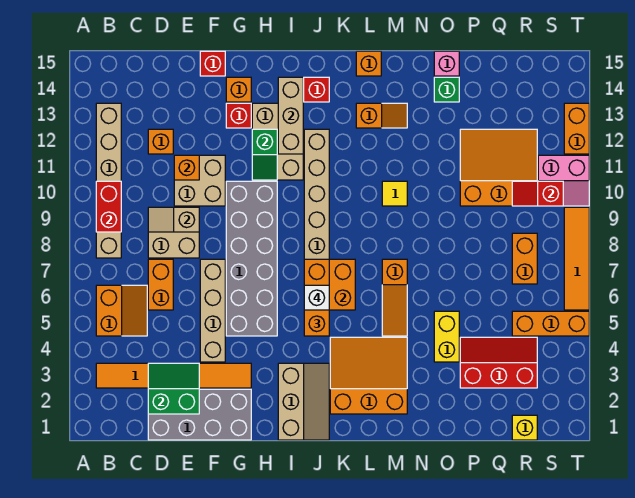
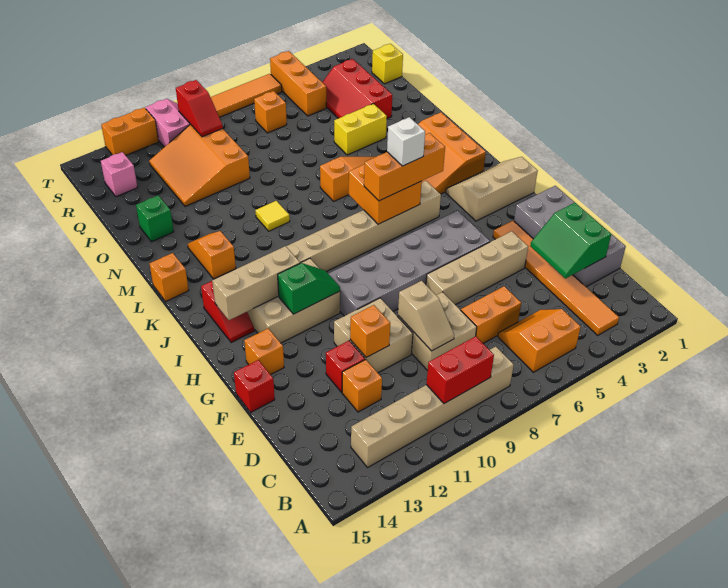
red 1x1 brick [226,103,251,128] -> red 1x1 brick moved to [326,341,365,392]
pink 1x1 brick [434,51,459,76] -> pink 1x1 brick moved to [101,152,137,197]
orange 1x2 brick [512,233,537,284] -> orange 1x1 brick [254,91,287,133]

